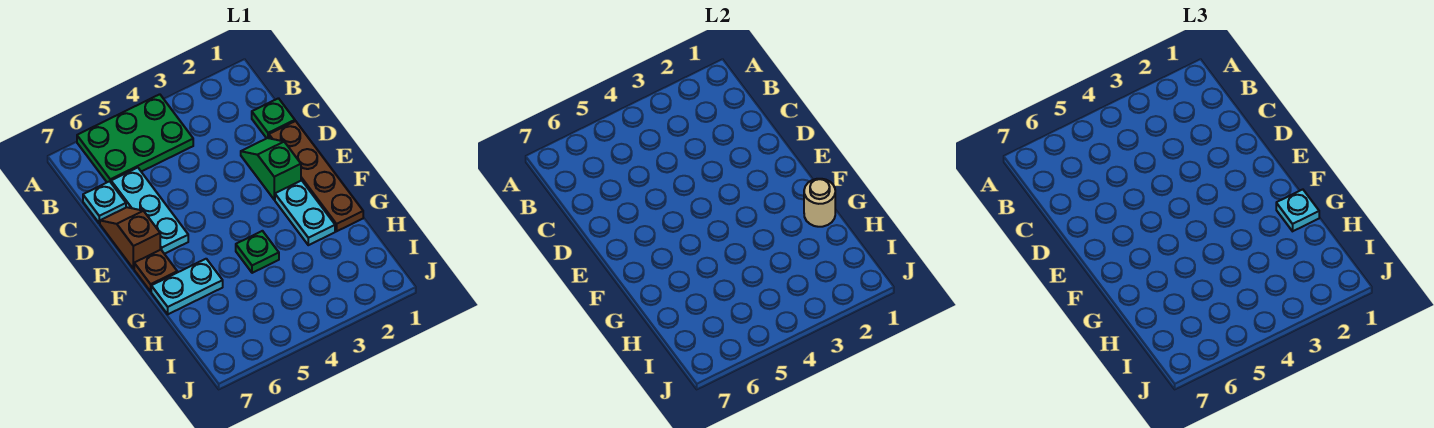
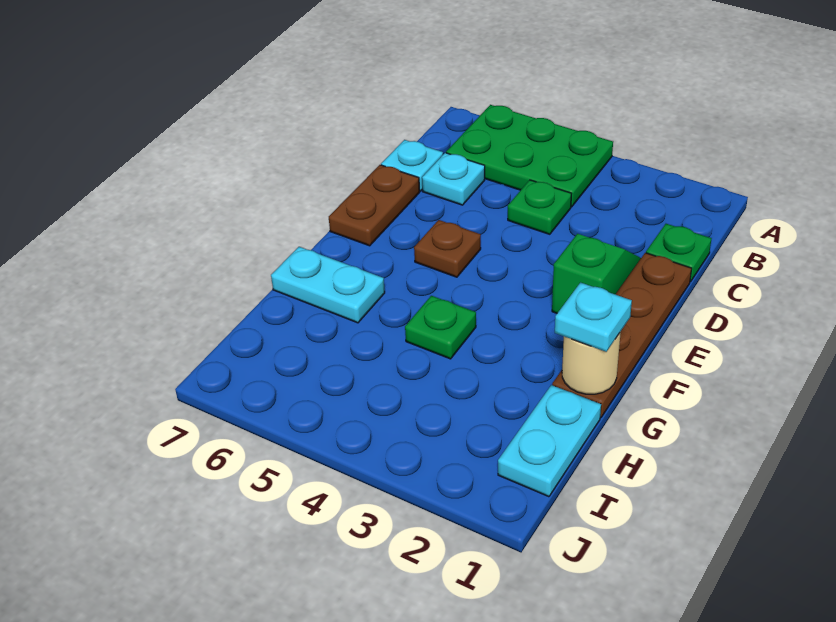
none -> green 1x1 plate [508,180,571,234]
cyan 1x3 plate [111,168,188,254] -> cyan 1x1 plate [422,153,485,205]
brown 1x2 slope [100,207,160,269] -> brown 1x2 plate [329,165,420,246]
cyan 1x2 plate [275,180,335,245] -> cyan 1x2 plate moved to [498,385,601,497]
brown 1x1 plate [134,250,177,291] -> brown 1x1 plate moved to [414,220,481,277]

